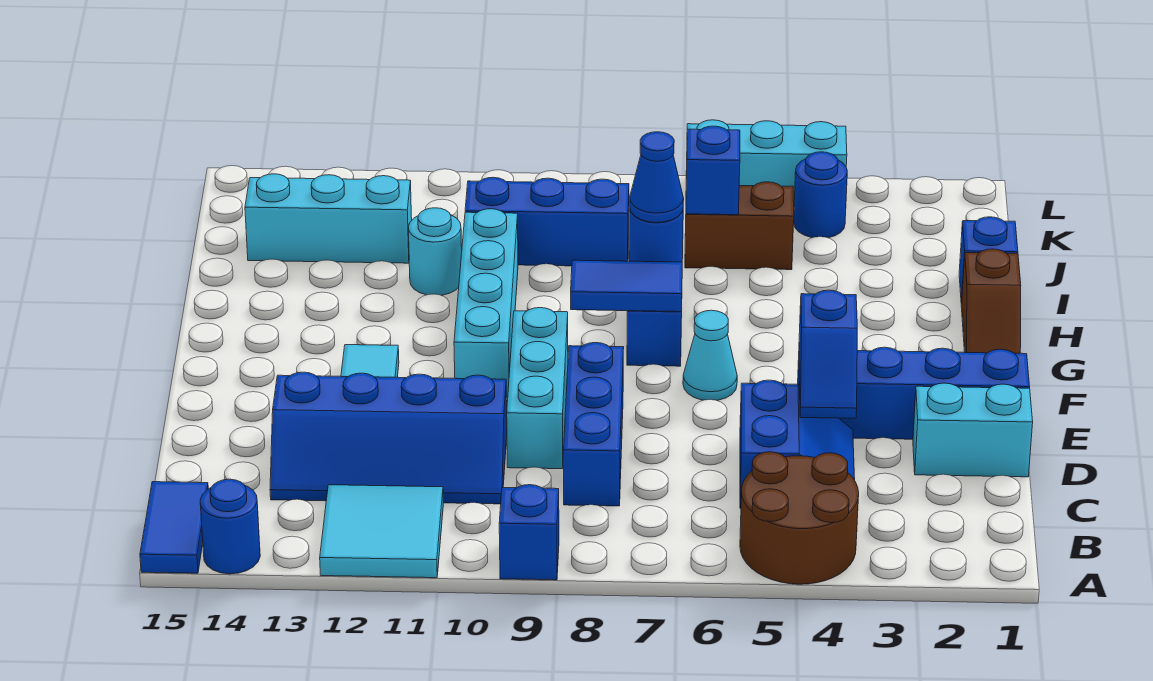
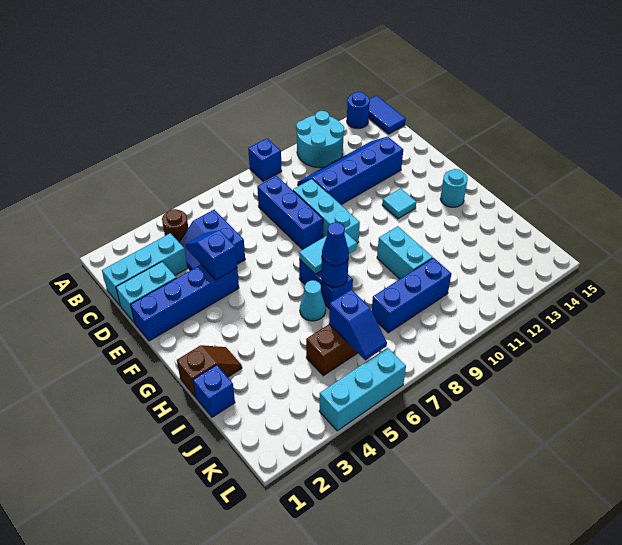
brown 2x2 round brick [740,452,859,584] -> brown 1x1 round brick [162,209,188,242]
cyan 2x2 tile [320,485,443,578] -> cyan 2x2 round brick [296,111,344,168]
cyan 1x1 cone [683,310,737,400] -> cyan 1x1 cone moved to [300,280,326,321]
cyan 1x4 brick [454,209,518,397] -> cyan 1x2 brick [377,226,433,279]
brown 1x2 slope [961,249,1021,353] -> brown 1x2 slope turned to [177,345,242,397]
blue 1x2 tile [571,260,682,312] -> cyan 1x2 tile [299,232,357,274]
cyan 1x1 round brick [408,208,462,295] -> cyan 1x1 round brick moved to [440,169,468,207]
cyan 1x3 brick [245,174,412,263] -> cyan 1x3 brick moved to [102,233,187,306]
blue 1x1 round brick [794,152,847,238] -> none

